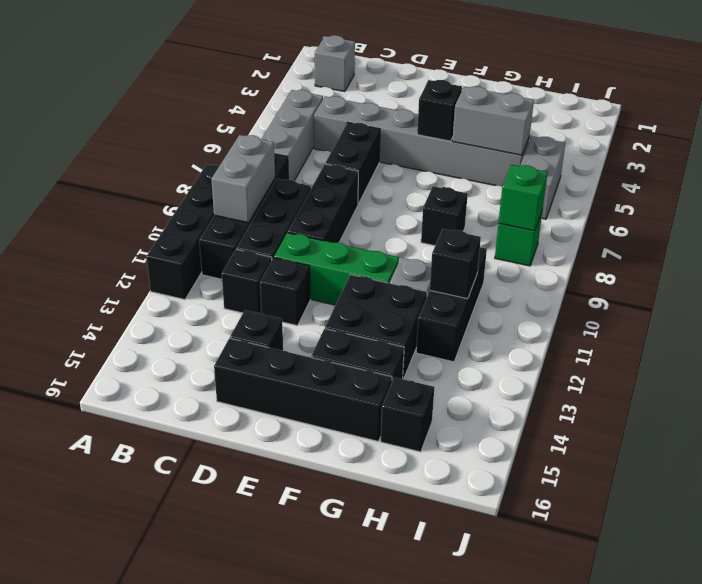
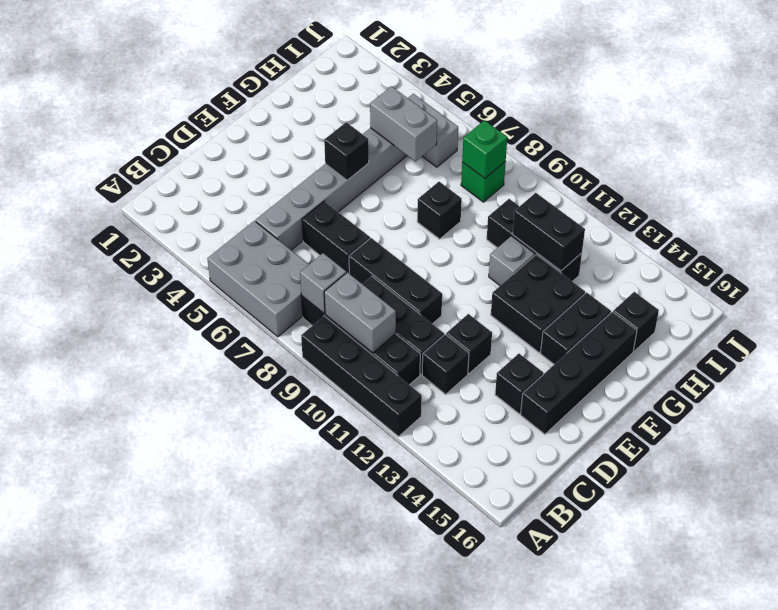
grey 1x1 brick [315,35,355,92] -> grey 1x1 brick moved to [300,253,346,313]
grey 1x3 brick [262,90,323,181] -> grey 2x3 brick [207,221,309,337]
green 1x3 brick [274,233,399,305] -> none
grey 1x2 brick [452,87,534,155] -> grey 1x2 brick turned to [370,86,437,161]
black 1x1 brick [430,229,481,299] -> black 1x2 brick [513,193,585,271]

